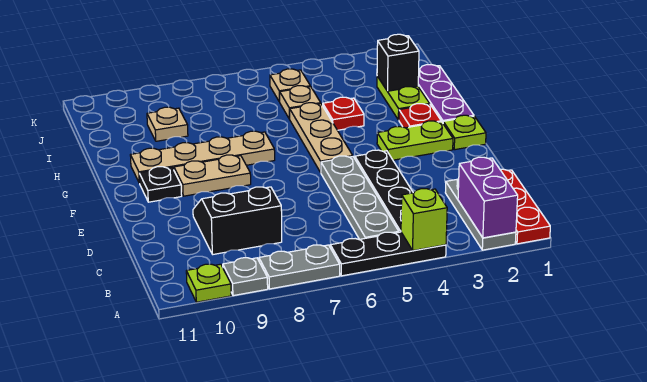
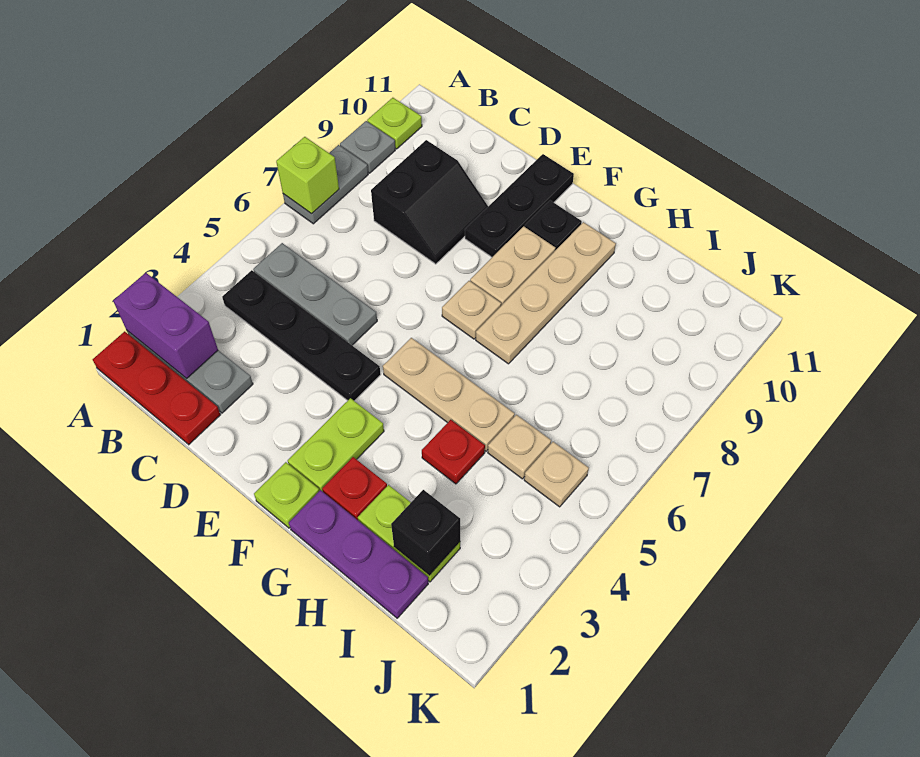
black 1x3 plate [330,232,446,276] -> black 1x3 plate moved to [465,154,574,257]
lime 1x1 brick [401,189,447,251] -> lime 1x1 brick moved to [276,137,339,214]
grey 1x4 plate [321,156,399,239] -> grey 1x3 plate [253,243,377,345]
tan 1x1 plate [147,107,188,141] -> tan 1x1 plate moved to [442,281,501,339]

